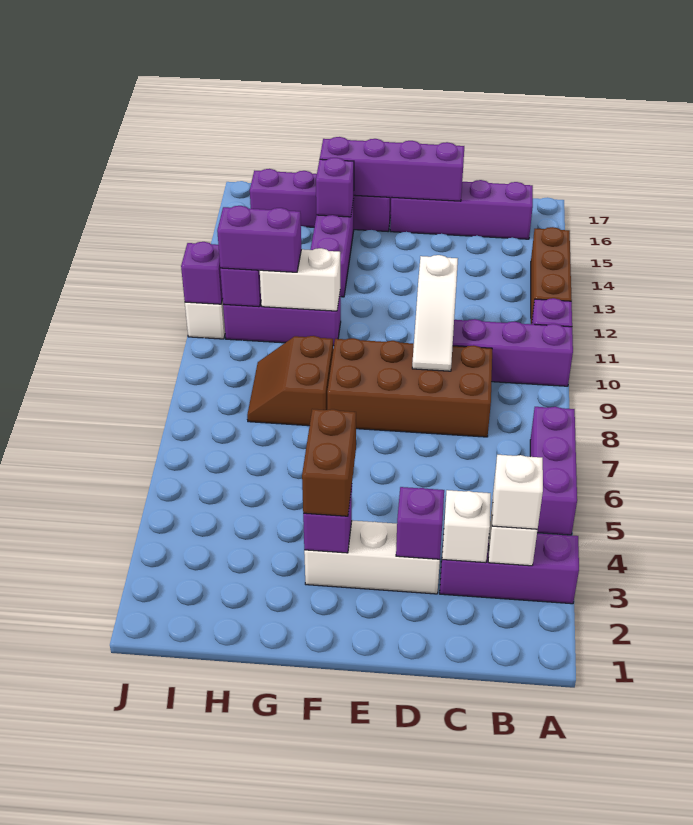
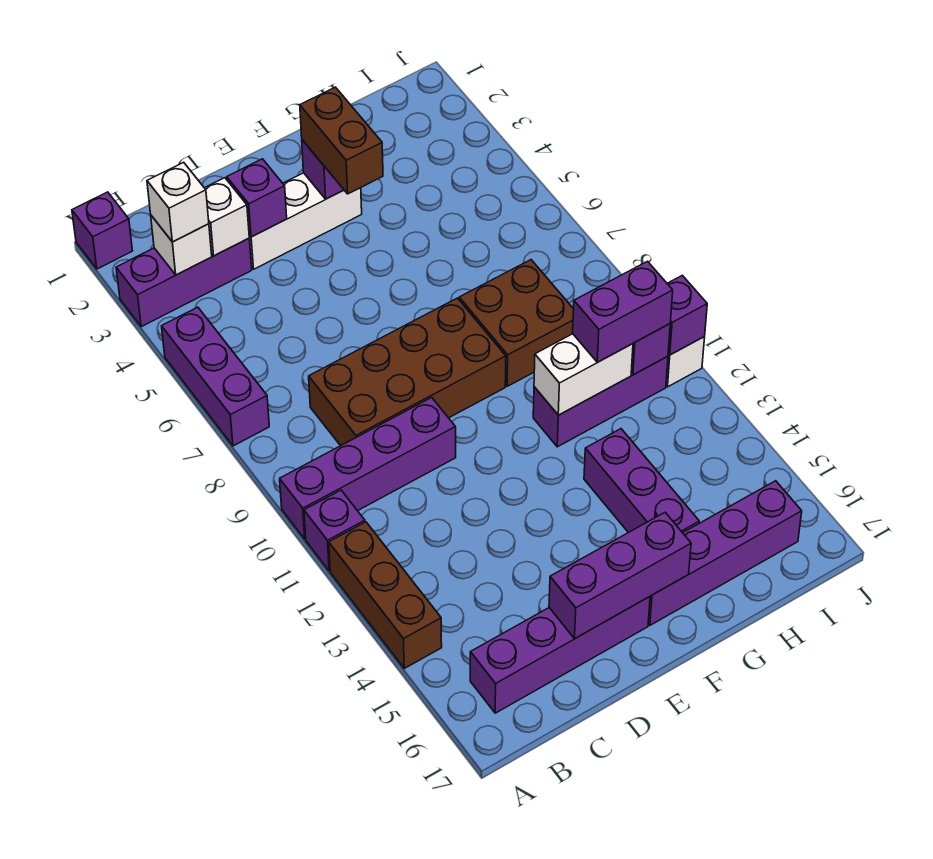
white 1x3 slope [412,255,458,371] -> none
purple 1x4 brick [320,137,464,201] -> purple 1x3 brick [549,513,691,638]
brown 2x2 slope [247,336,333,426] -> brown 2x2 brick [459,260,574,386]
purple 1x1 brick [316,158,354,217] -> purple 1x1 brick moved to [72,192,132,269]

